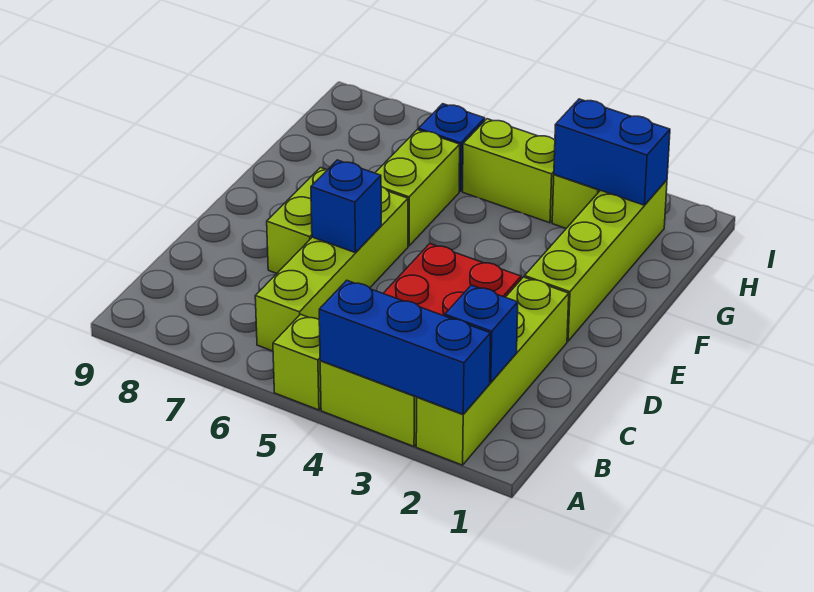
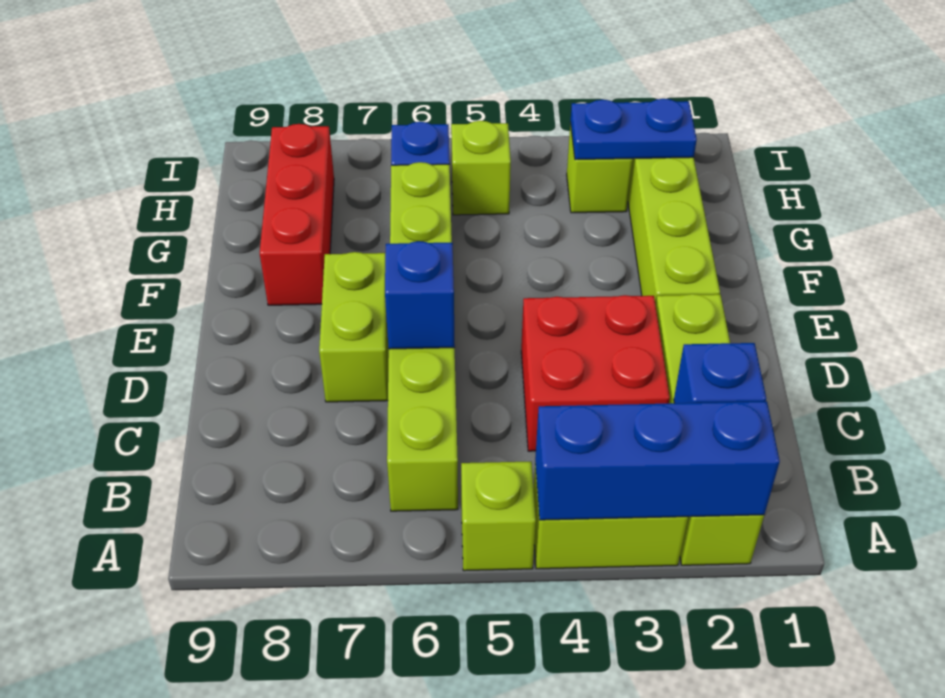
none -> red 1x3 brick [260,124,334,305]
blue 1x2 brick [554,99,670,205] -> blue 1x2 plate [570,99,697,160]
lime 1x2 brick [462,119,555,223] -> lime 1x1 brick [451,121,511,215]

